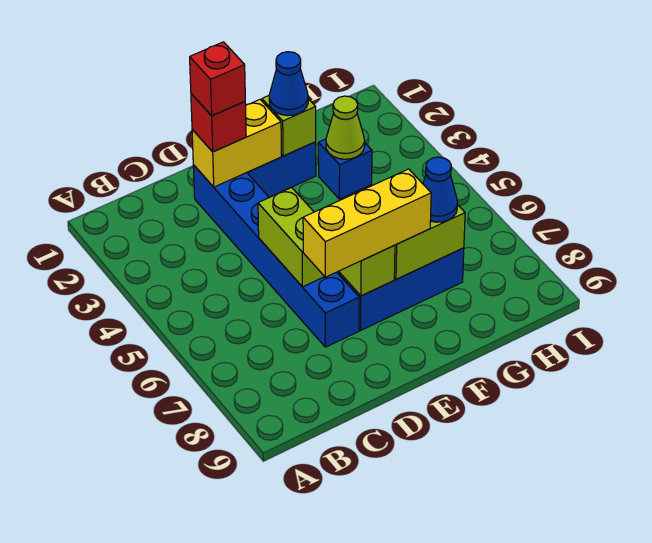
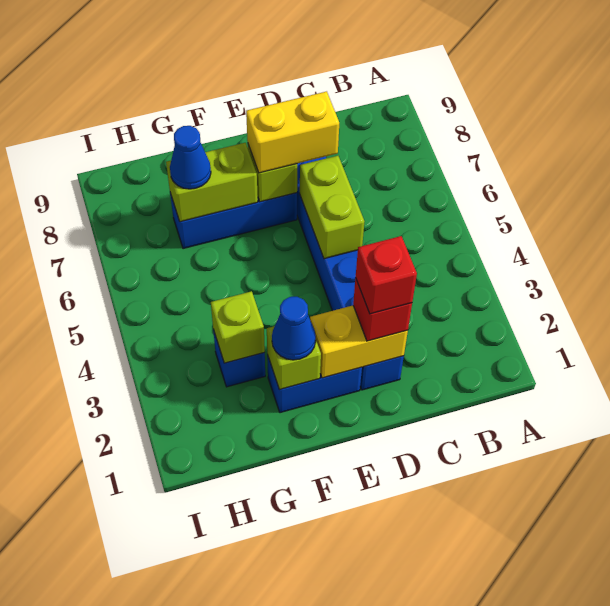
yellow 1x3 brick [303,169,431,277] -> yellow 1x2 brick [246,91,339,173]
lime 1x1 cone [326,96,365,159] -> lime 1x1 brick [211,291,265,363]

